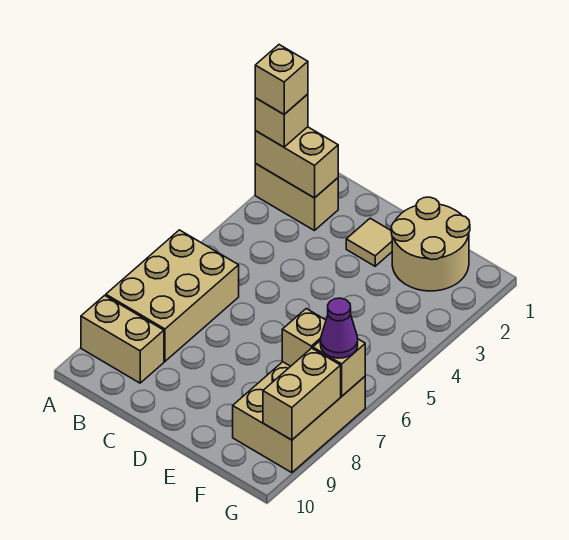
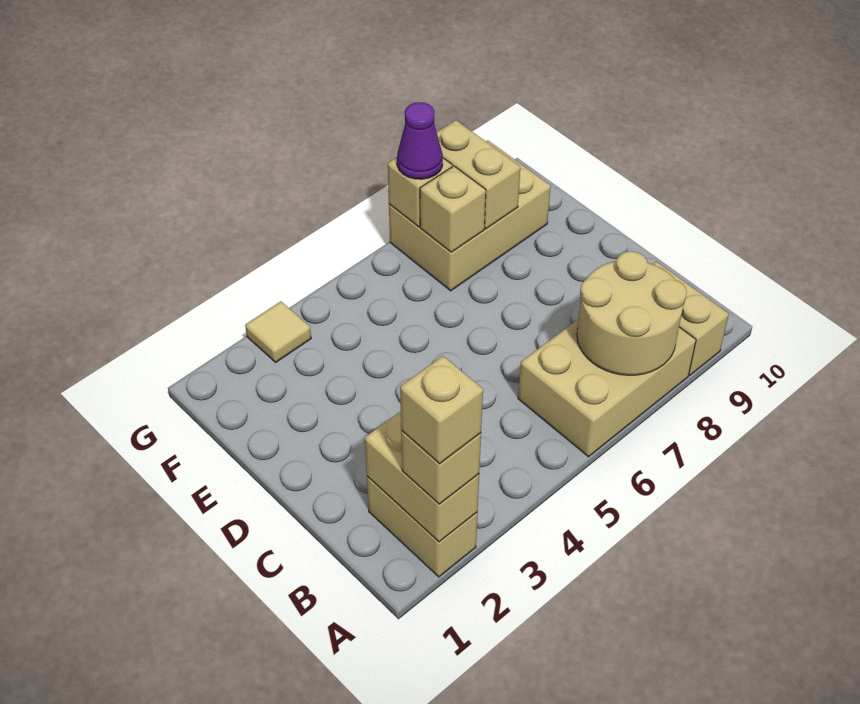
tan 1x1 tile [346,218,392,266] -> tan 1x1 tile moved to [245,302,311,362]
tan 2x2 round brick [391,197,470,291] -> tan 2x2 round brick moved to [577,251,687,375]
tan 1x2 brick [263,348,341,440] -> tan 1x2 brick turned to [437,120,520,229]

